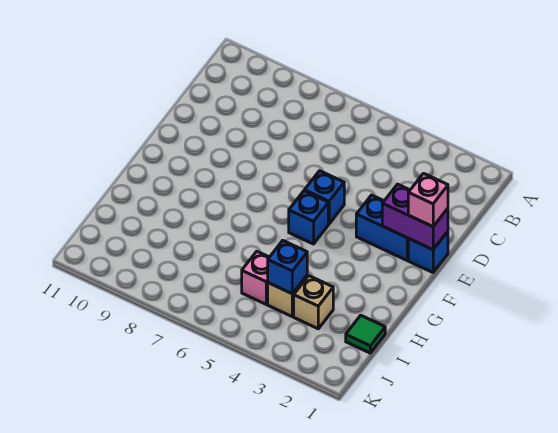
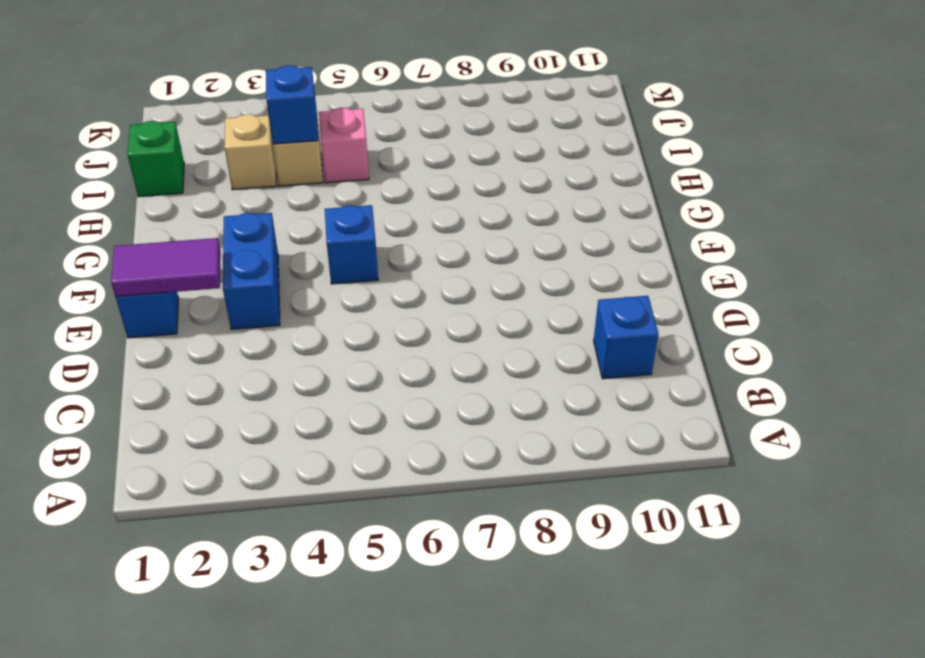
purple 1x2 brick [382,184,448,250] -> purple 1x2 tile [111,238,221,296]
pink 1x1 brick [408,173,448,227] -> none
blue 1x2 brick [356,195,408,260] -> blue 1x2 brick turned to [223,213,280,329]
blue 1x1 brick [305,171,344,224] -> blue 1x1 brick moved to [594,296,659,379]
green 1x1 tile [346,315,385,353] -> green 1x1 brick [128,121,184,197]

